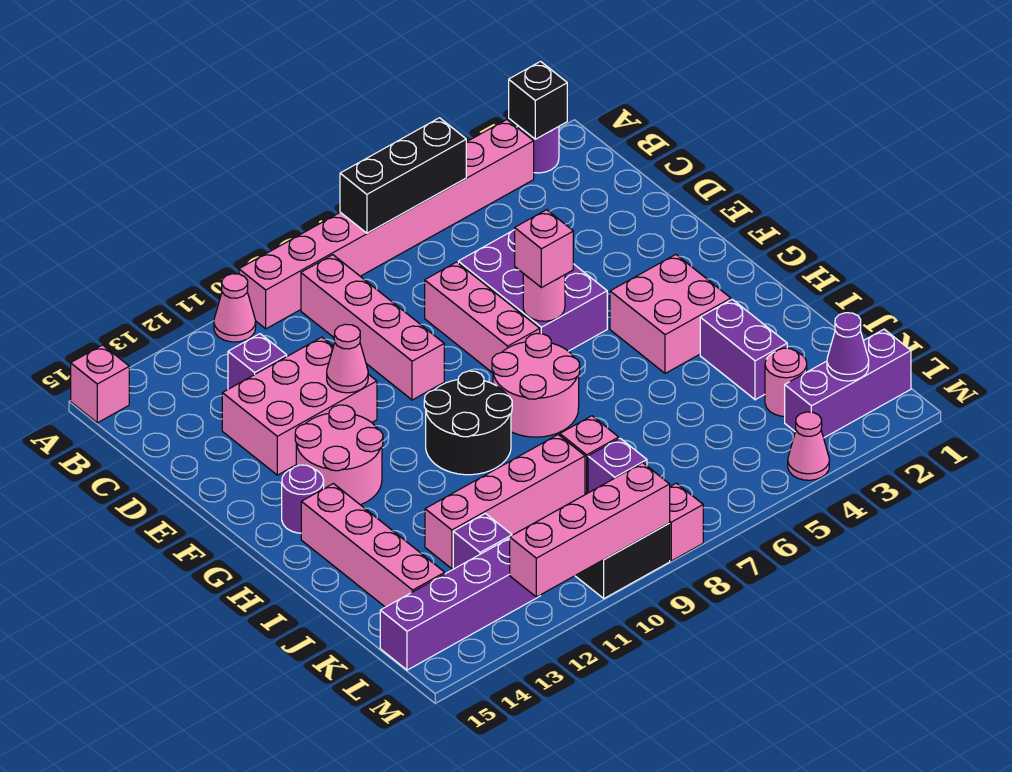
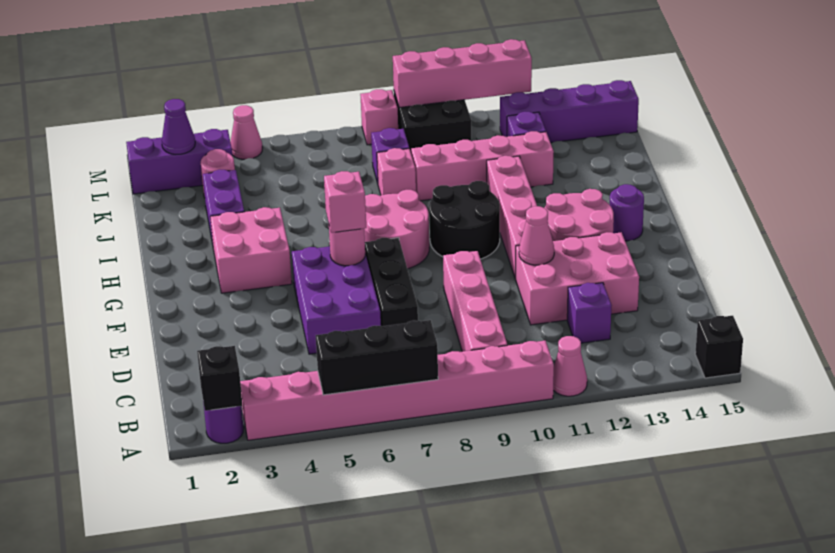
pink 1x1 brick [71,345,129,423] -> black 1x1 brick [695,316,743,378]
pink 1x3 brick [425,262,540,373] -> black 1x3 brick [365,238,418,326]
pink 1x4 brick [301,484,445,607] -> pink 1x4 brick moved to [487,156,537,278]

